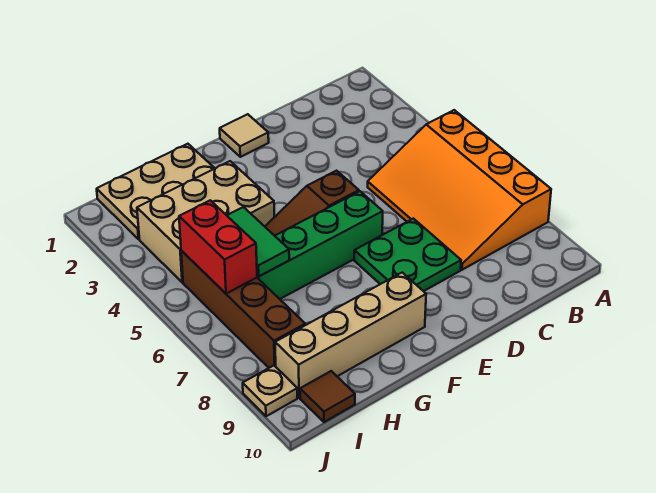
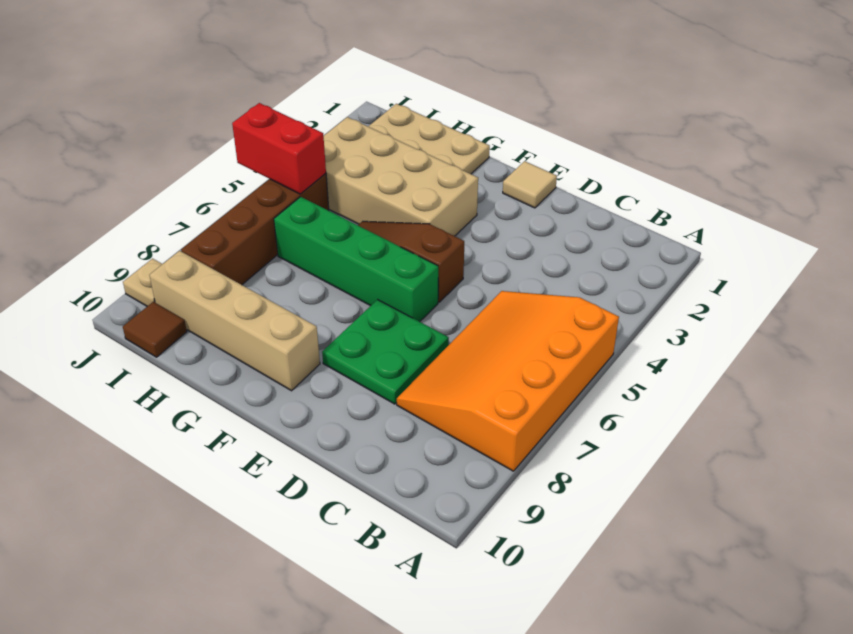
tan 2x3 brick [137,161,274,282] -> tan 2x4 brick [324,117,478,236]
green 1x2 tile [227,207,289,276] -> none
red 1x2 brick [179,200,257,294] -> red 1x2 brick turned to [232,103,326,194]

